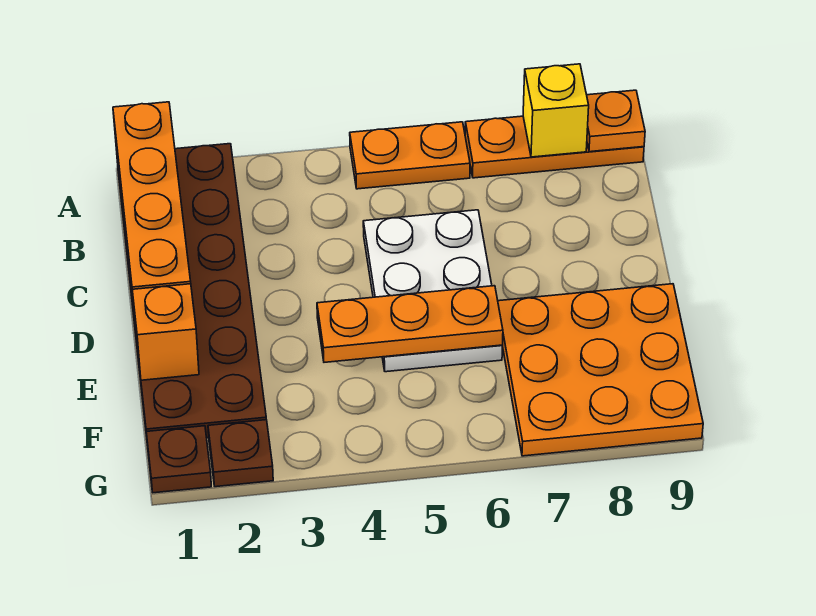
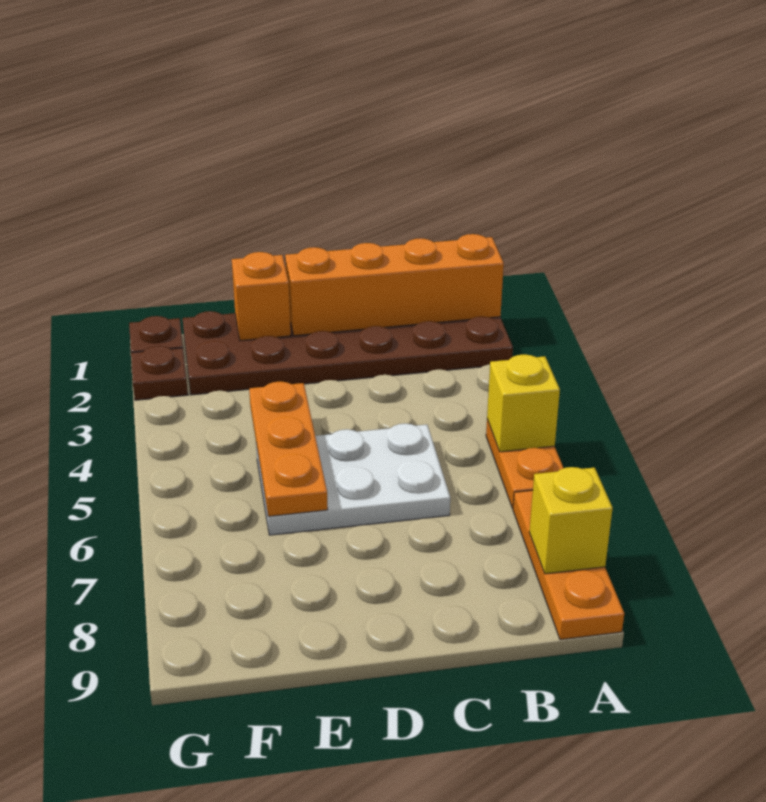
none -> yellow 1x1 brick [487,354,560,452]
orange 1x1 plate [587,90,645,152] -> none
orange 3x3 plate [498,284,703,456] -> none

